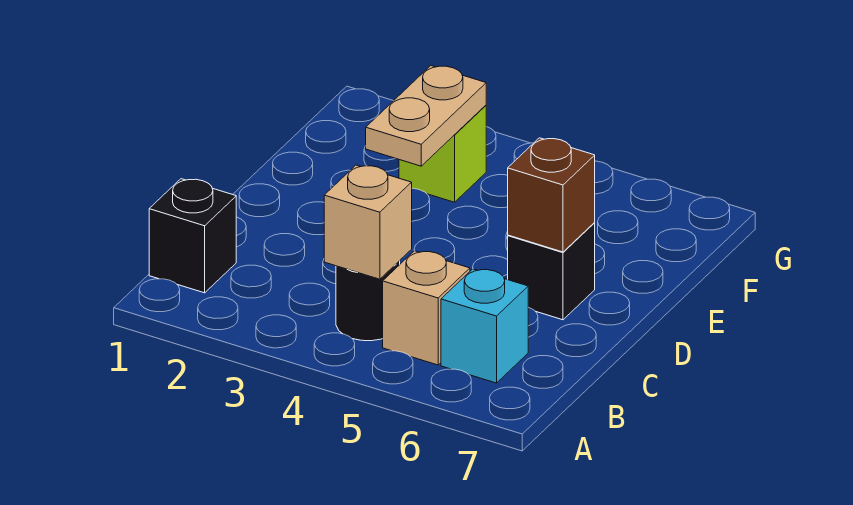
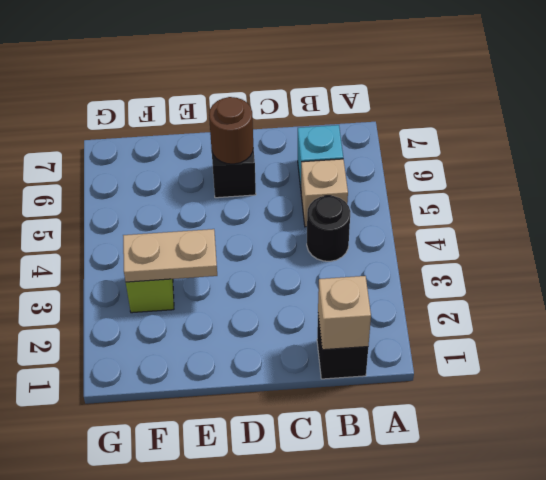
tan 1x1 brick [324,165,412,279] -> tan 1x1 brick moved to [318,276,371,350]
brown 1x1 brick [508,138,595,252] -> brown 1x1 round brick [209,97,253,164]

